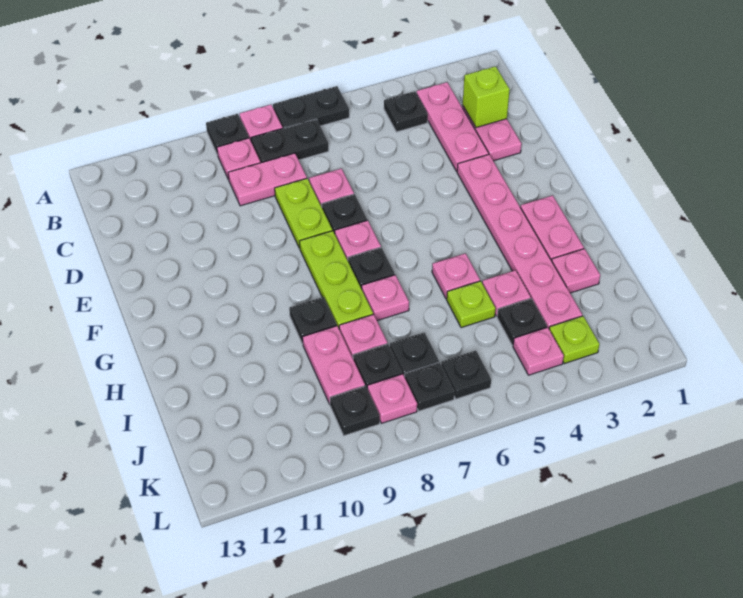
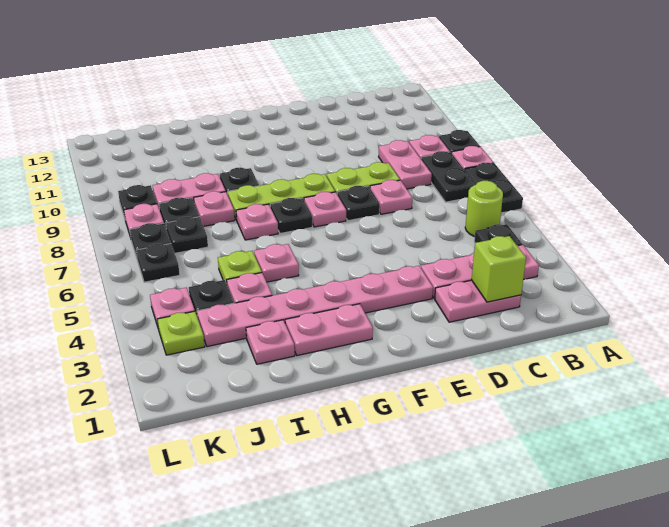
none -> lime 1x1 round brick [465,181,503,237]

